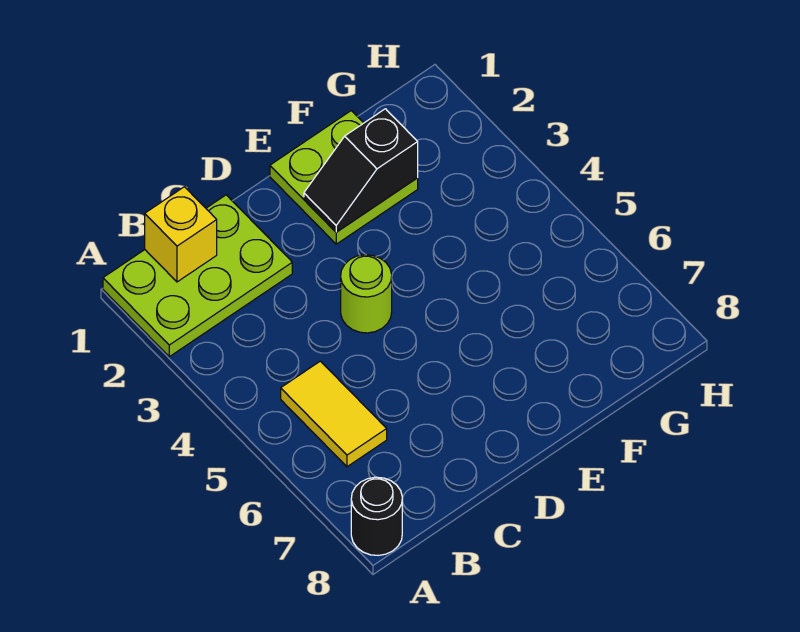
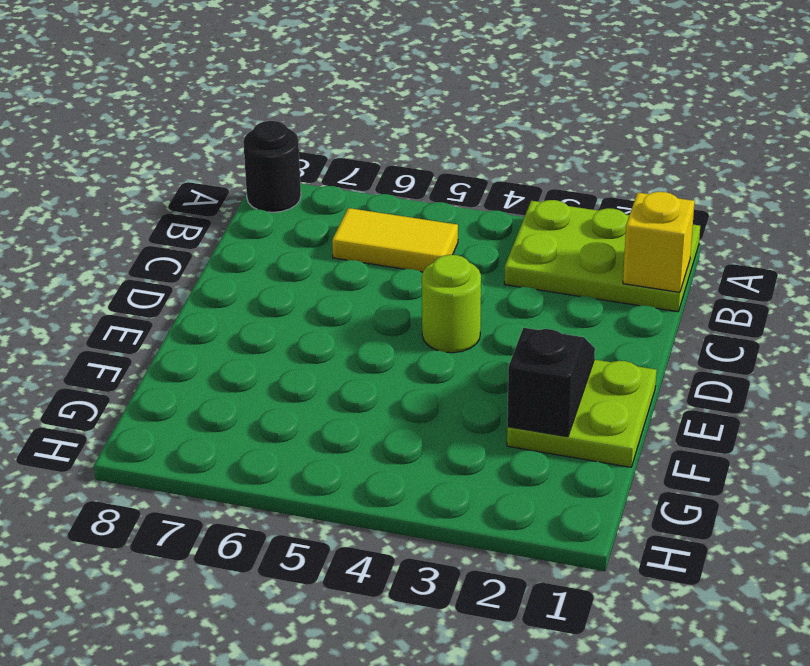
lime 2x3 plate [103,195,292,357] -> lime 2x3 plate turned to [504,200,700,312]

